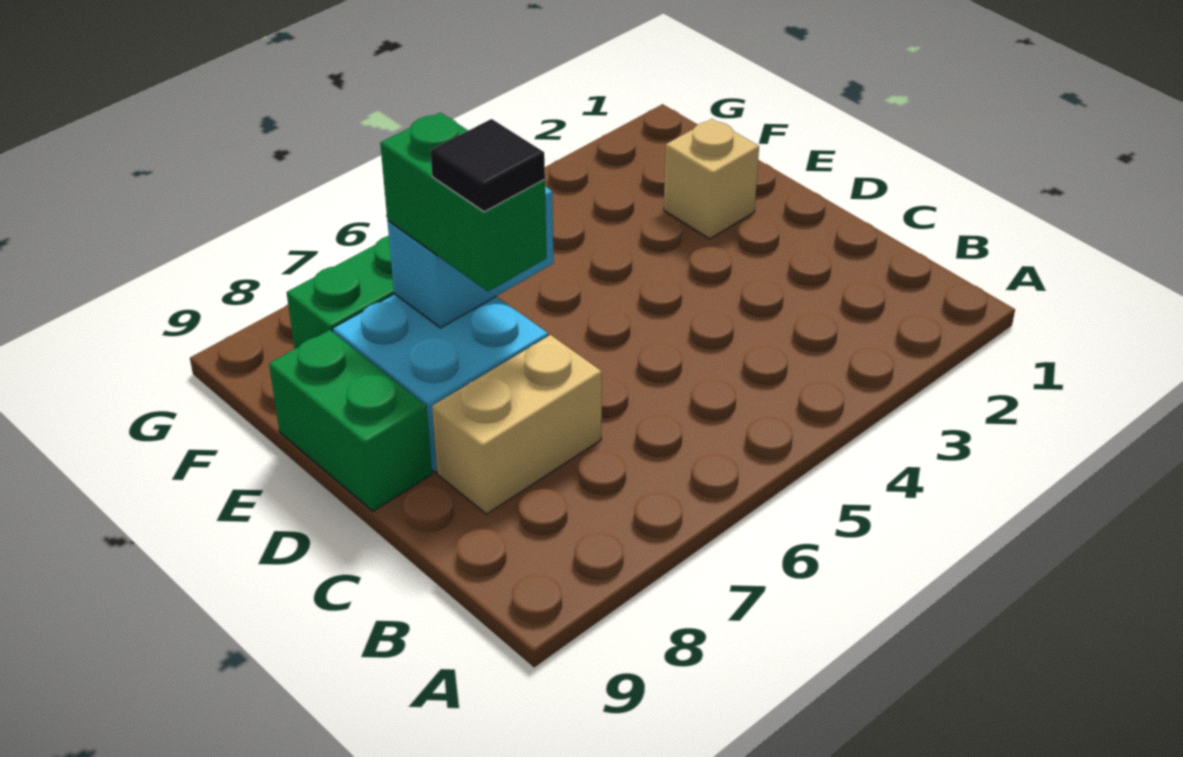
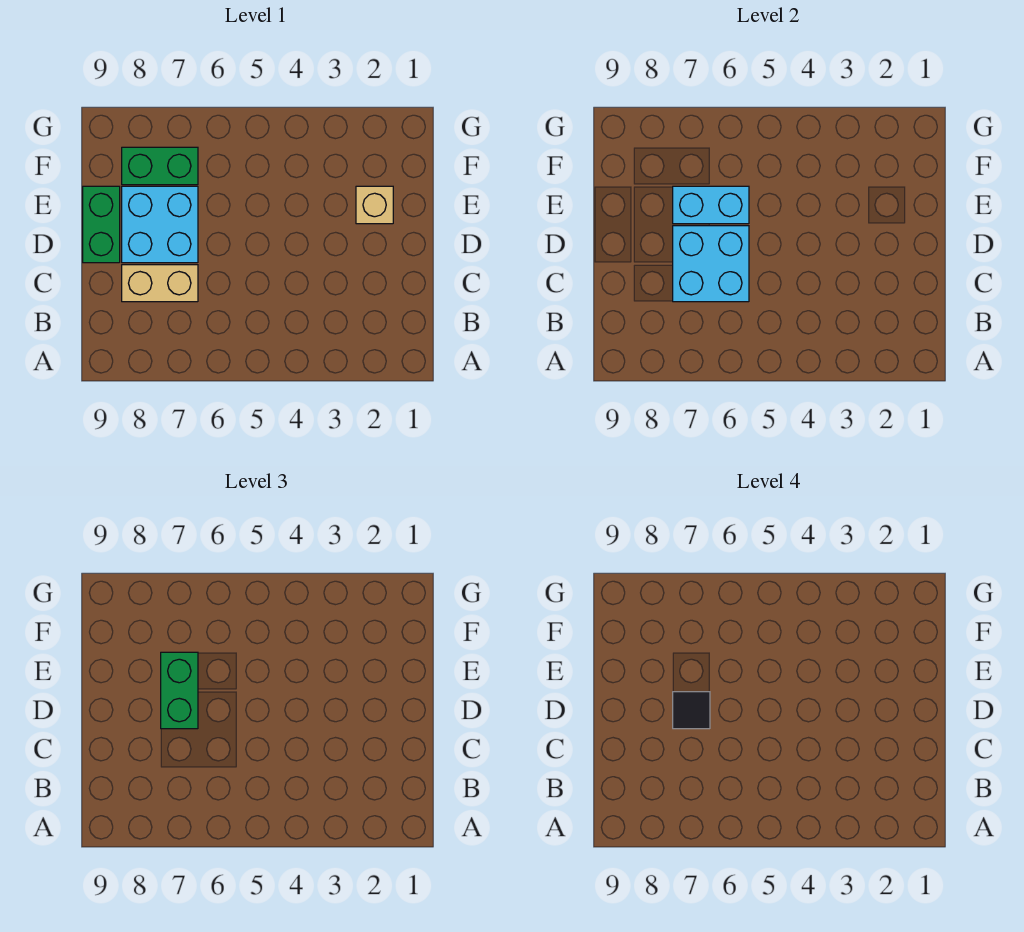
none -> cyan 2x2 brick [673,226,749,302]

